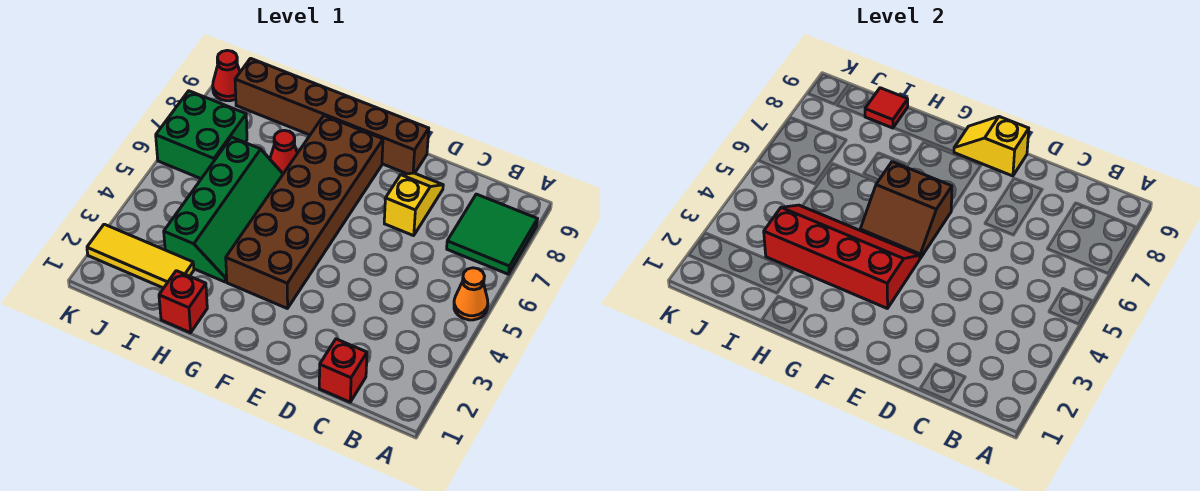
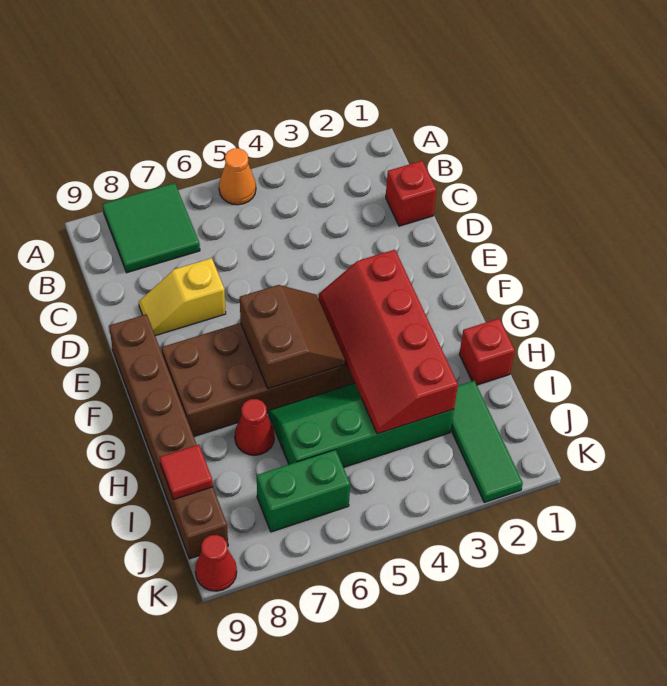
yellow 1x2 slope [954,117,1029,176] -> none
yellow 1x3 tile [87,224,194,288] -> green 1x3 tile [451,381,523,502]
green 2x2 brick [156,91,247,179] -> green 1x2 brick [257,450,350,532]

